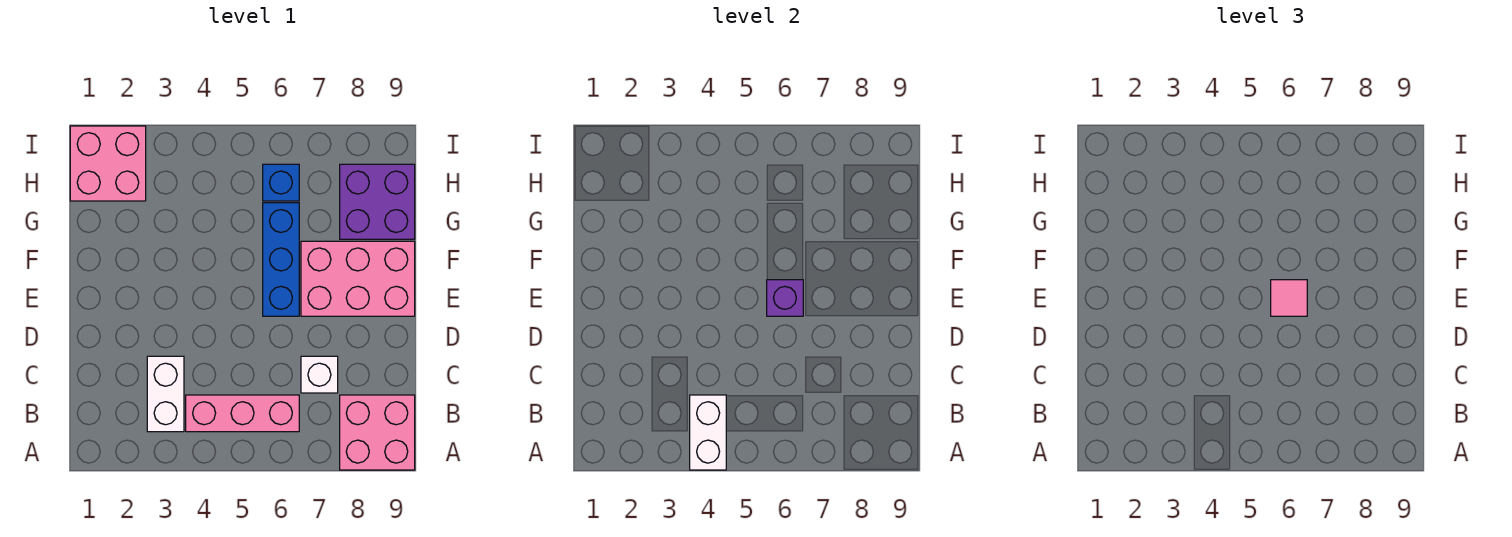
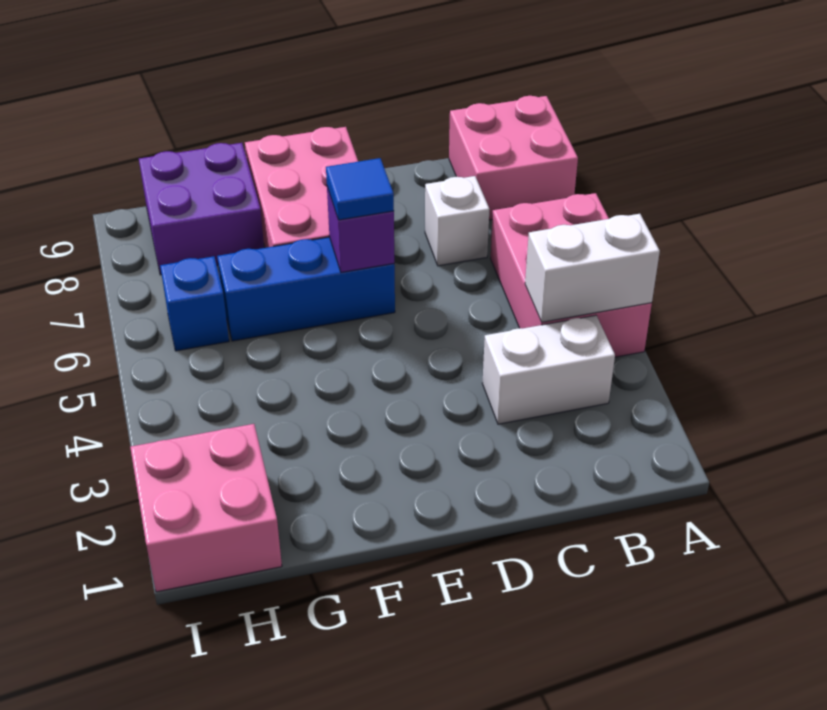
pink 1x3 brick [186,395,299,432] -> pink 2x3 brick [491,193,652,357]
pink 1x1 tile [1271,280,1307,316] -> blue 1x1 tile [326,158,394,220]

